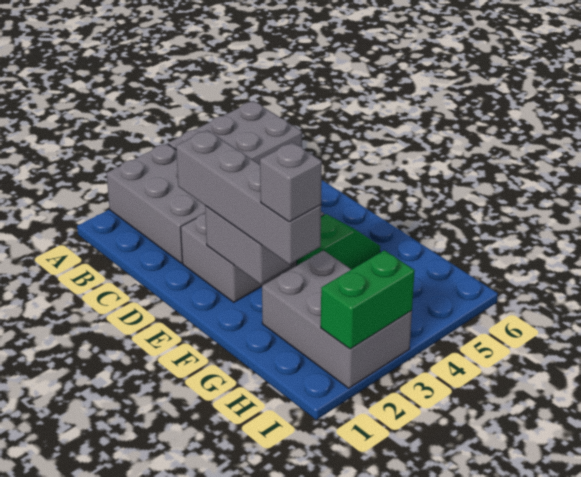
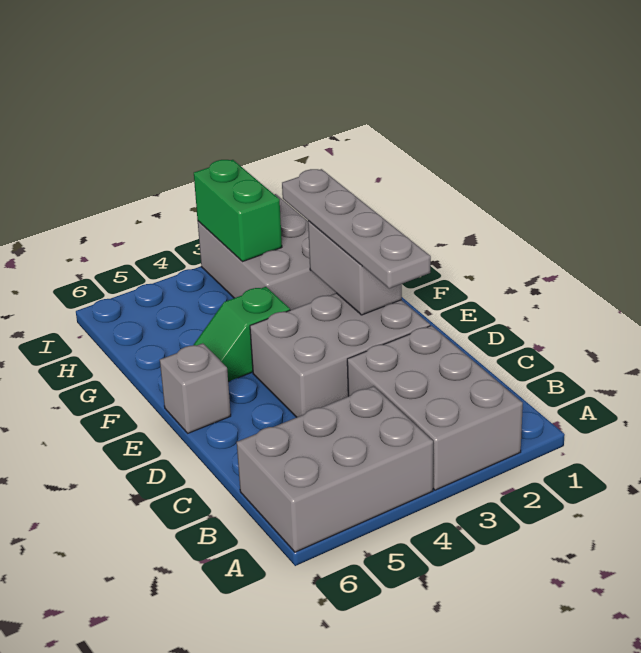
grey 1x4 brick [176,130,321,264] -> grey 1x4 plate [282,169,431,289]
grey 1x1 brick [260,142,322,222] -> grey 1x1 brick moved to [160,343,231,433]
green 1x2 brick [321,250,415,349] -> green 1x2 brick turned to [194,160,282,262]

